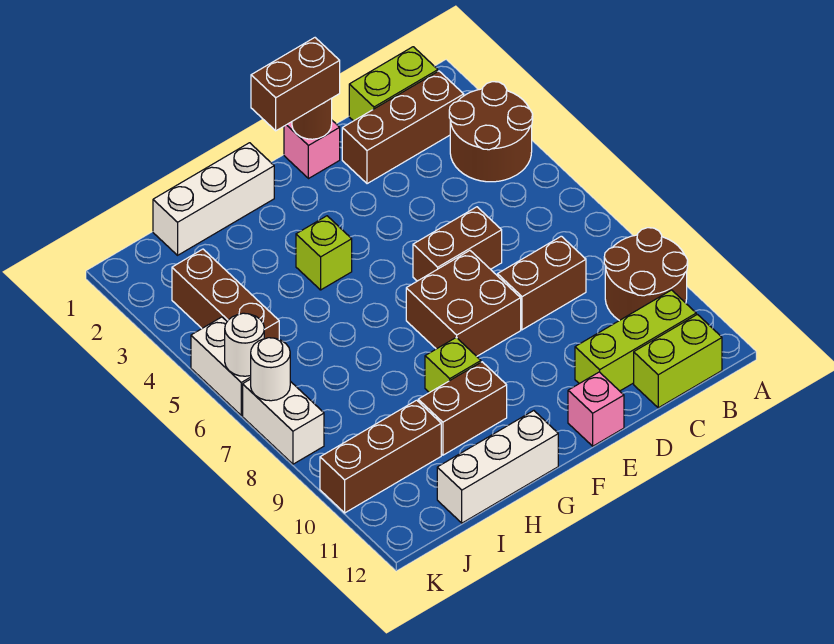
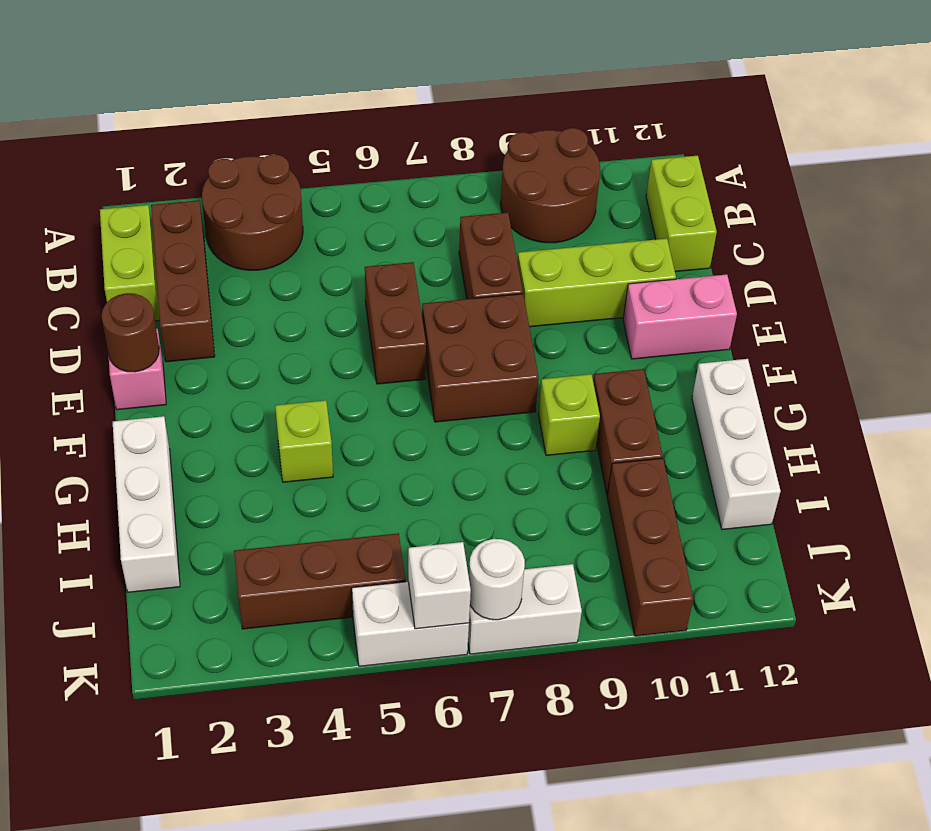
lime 1x3 brick [575,290,696,391] -> lime 1x3 brick turned to [517,239,676,327]
brown 1x2 brick [251,38,340,131] -> none
pink 1x1 brick [568,372,624,446] -> pink 1x2 brick [623,274,737,359]
white 1x1 round brick [225,313,264,376] -> white 1x1 brick [408,542,471,629]

